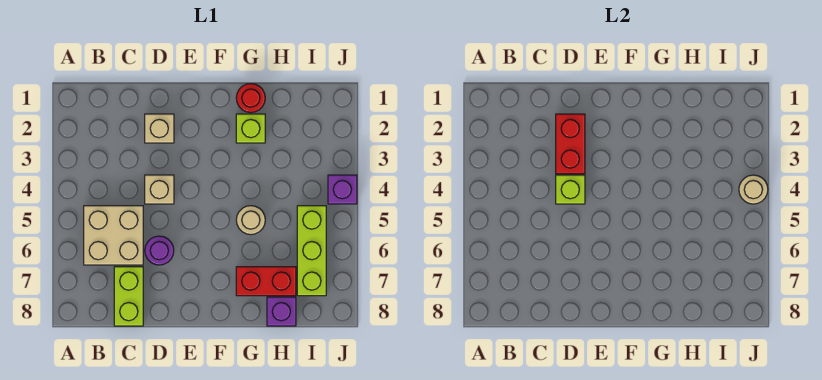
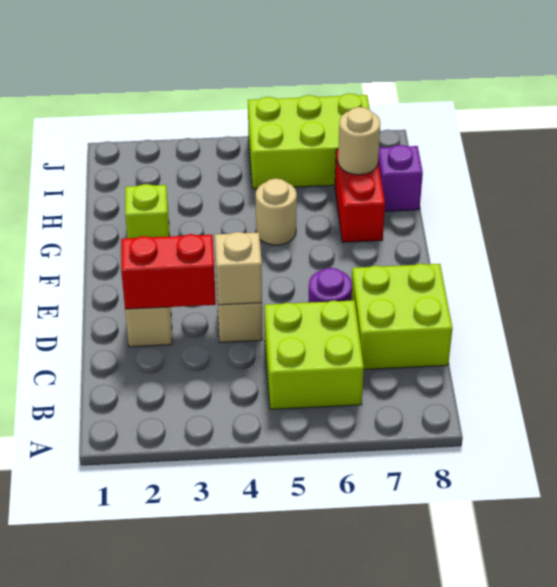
tan 2x2 brick [84,206,143,265] -> lime 2x2 brick [264,300,364,409]
lime 1x2 brick [114,267,143,326] -> lime 2x2 brick [351,264,452,369]
lime 1x1 brick [556,175,585,204] -> tan 1x1 brick [215,232,262,305]
red 1x1 round brick [236,84,265,113] -> none
lime 1x3 brick [297,206,326,296] -> lime 2x3 brick [248,93,370,189]
purple 1x1 brick [328,175,357,204] -> none
tan 1x1 round brick [739,175,768,204] -> tan 1x1 round brick moved to [338,107,380,175]

